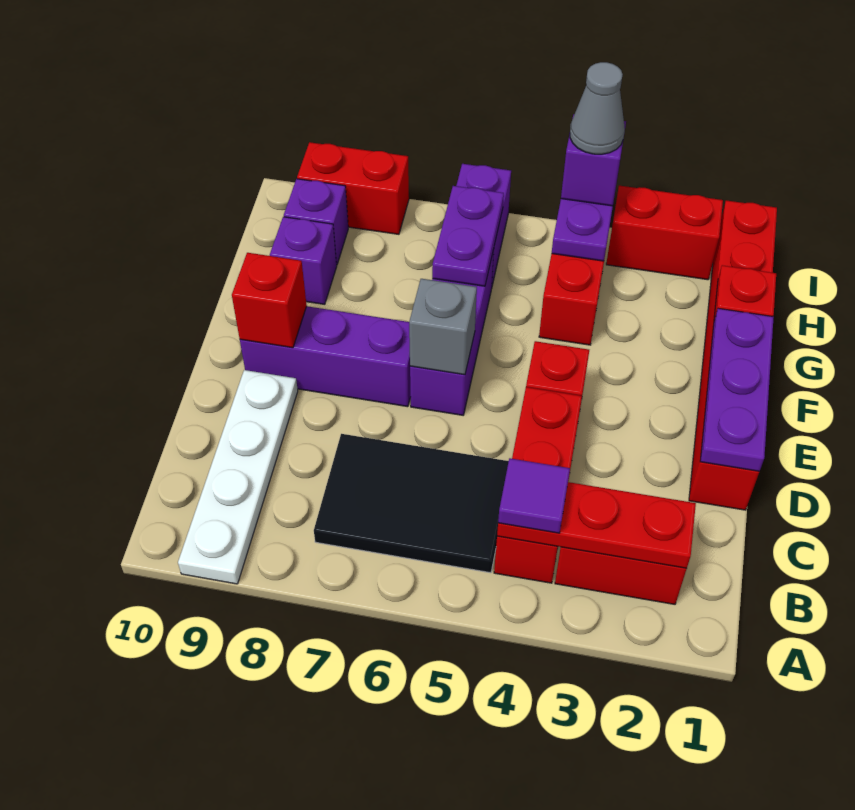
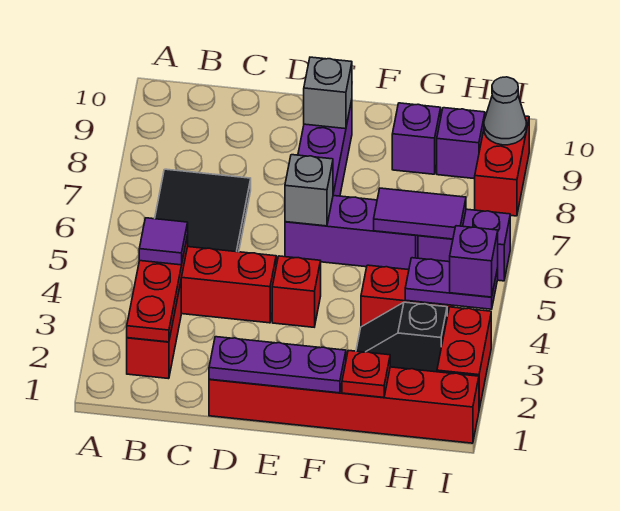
white 1x4 plate [178,370,298,584] -> none
red 1x1 brick [232,253,307,348] -> grey 1x1 brick [304,57,352,129]
none -> black 1x2 slope [356,302,447,372]
purple 1x2 plate [432,186,504,286] -> purple 1x2 tile [374,188,466,239]
grey 1x1 cone [570,62,625,154] -> grey 1x1 cone moved to [484,77,526,145]

